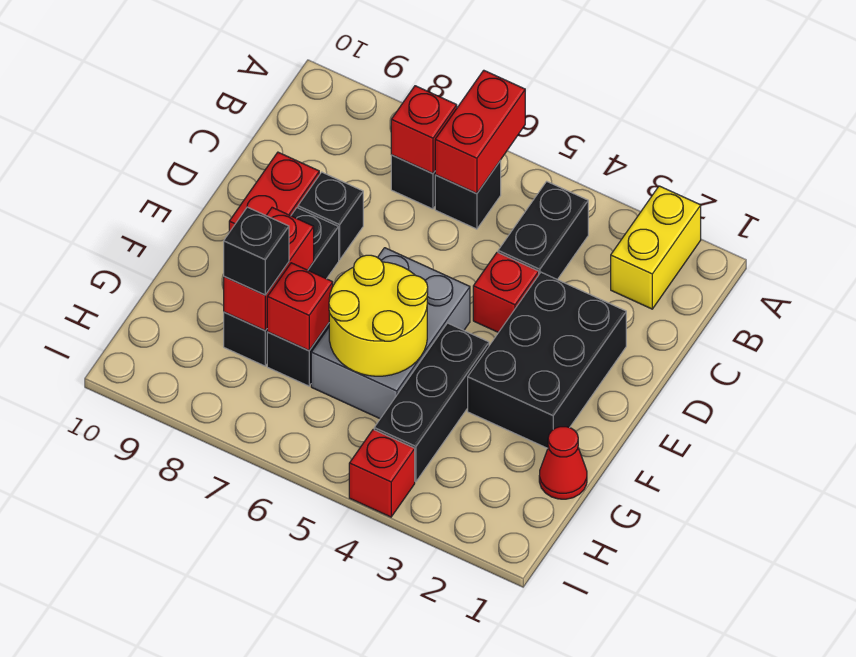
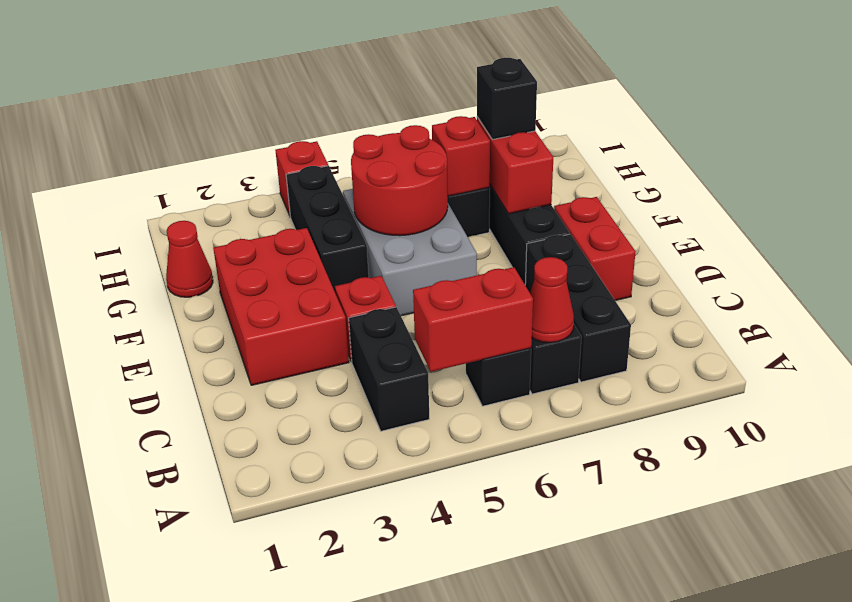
yellow 1x2 brick [611,186,701,309] -> none
red 1x2 brick [435,70,525,194] -> red 1x2 brick turned to [413,267,533,372]
red 1x1 brick [391,86,457,173] -> red 1x1 cone [530,257,574,342]
black 2x3 brick [468,272,626,448] -> red 2x3 brick [213,228,349,385]
black 1x1 brick [298,172,363,260] -> black 1x3 brick [525,234,631,382]
yellow 2x2 round brick [329,255,428,376] -> red 2x2 round brick [351,125,448,236]

